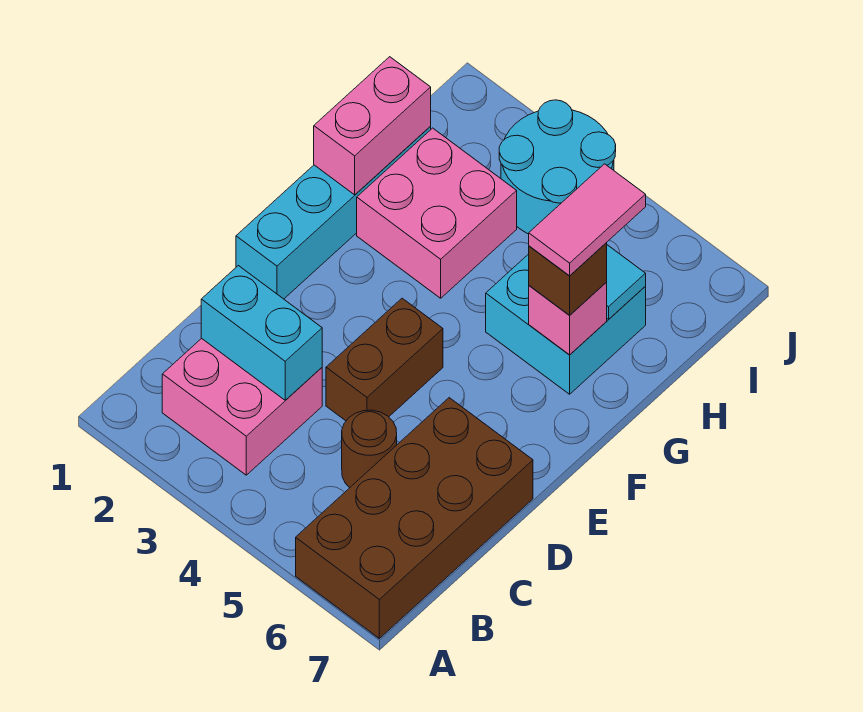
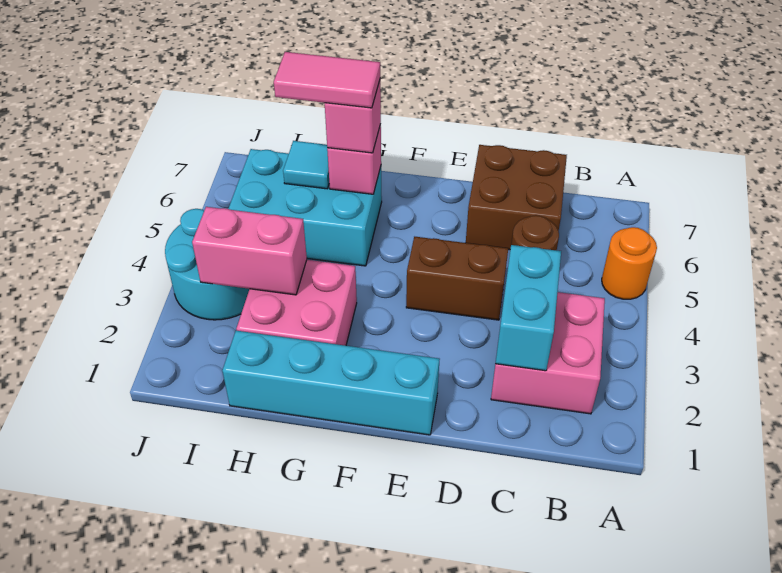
none -> orange 1x1 round brick [602,227,657,299]
brown 2x4 brick [296,398,533,638] -> brown 2x2 brick [466,145,567,250]
pink 1x2 brick [314,57,431,195] -> pink 1x2 brick moved to [192,207,307,295]
cyan 2x2 brick [486,254,646,394] -> cyan 2x3 brick [228,149,382,266]
brown 1x1 brick [529,243,607,315] -> pink 1x1 brick [325,81,381,153]

